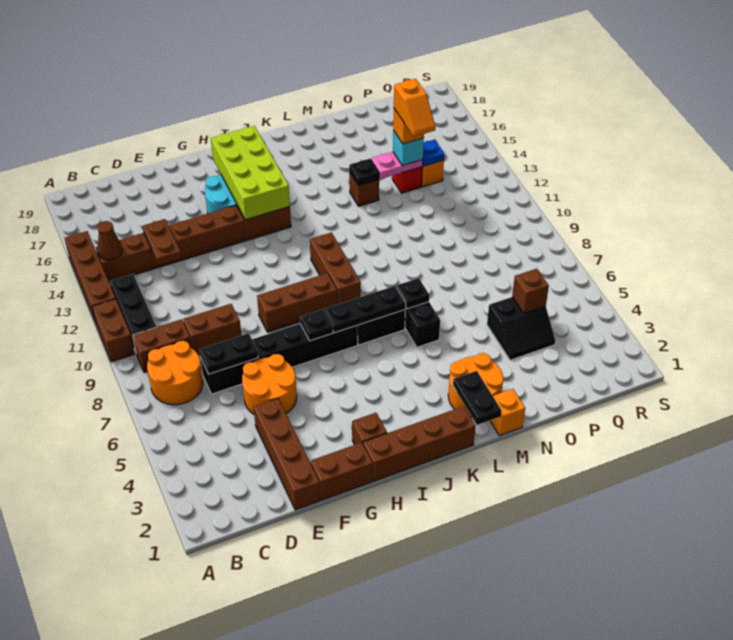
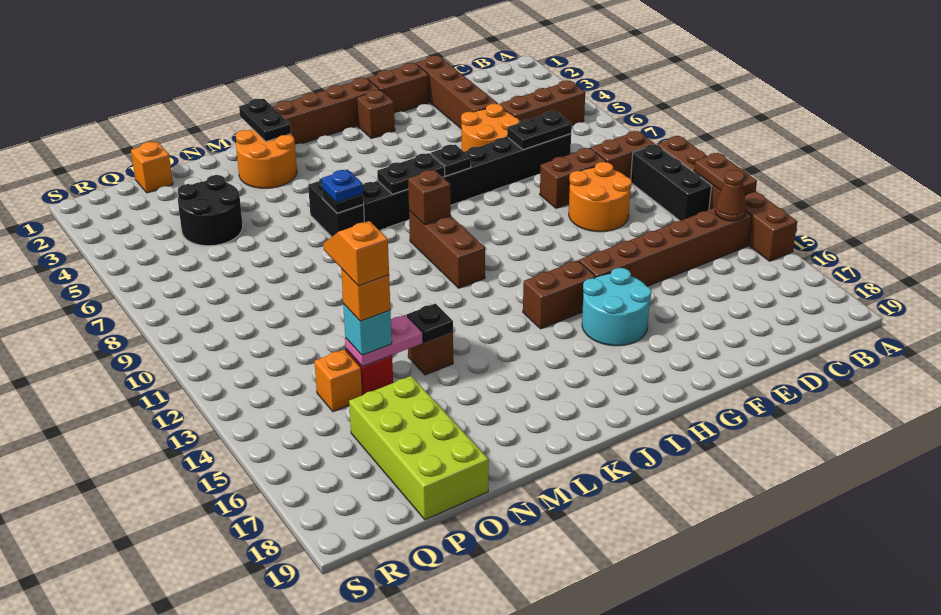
orange 2x2 round brick [147,341,203,405] -> orange 2x2 round brick moved to [569,162,632,232]
brown 1x2 plate [143,219,181,265] -> brown 1x2 plate moved to [694,153,757,195]
brown 1x3 brick [257,273,337,332] -> brown 1x3 brick moved to [500,80,585,125]
lime 2x4 brick [211,126,290,220] -> lime 2x4 brick moved to [349,376,489,520]
black 1x3 plate [324,286,406,333] -> black 1x2 plate [377,153,445,194]
orange 1x1 brick [490,389,525,436] -> orange 1x1 brick moved to [131,142,173,193]
black 2x2 slope [487,297,556,360] -> black 2x2 round brick [178,175,243,246]
brown 1x1 brick [512,269,549,313] -> brown 1x1 brick moved to [408,170,451,225]
blue 1x1 plate [423,140,444,166] -> blue 1x1 plate moved to [321,170,363,203]

